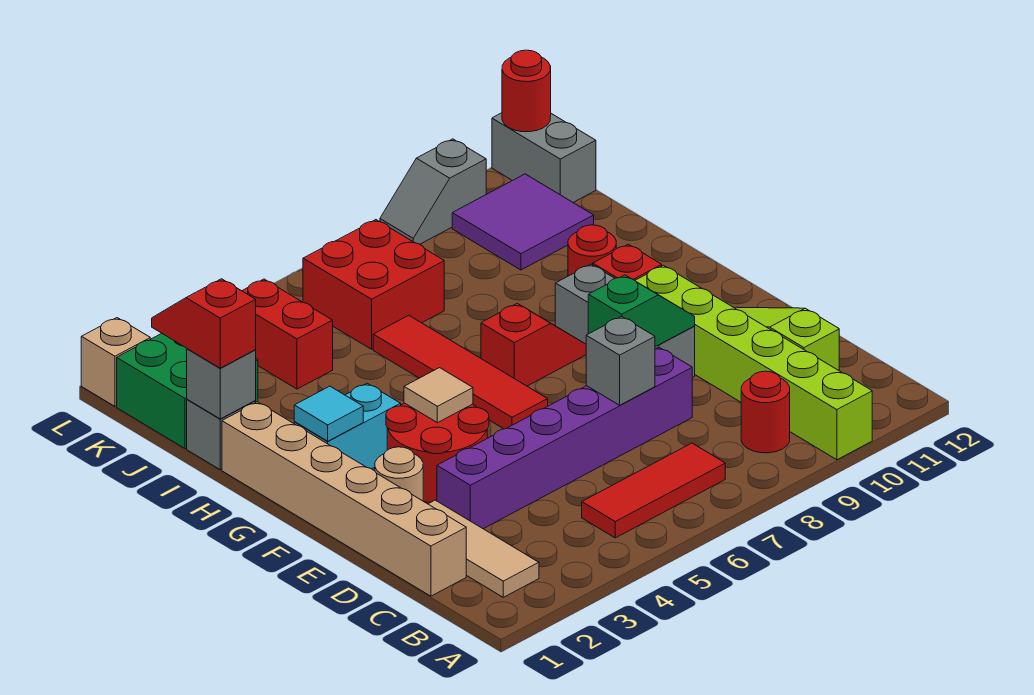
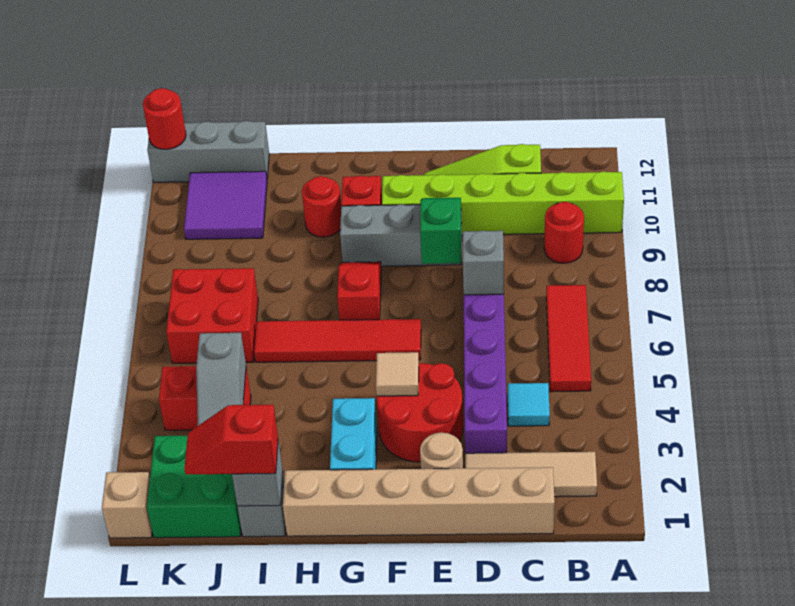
cyan 1x1 tile [294,386,363,441] -> cyan 1x1 tile moved to [508,383,550,426]
grey 1x2 brick [492,113,596,202] -> grey 1x3 brick [147,121,269,182]
grey 1x2 slope [380,139,486,244] -> grey 1x2 slope moved to [196,333,246,426]

